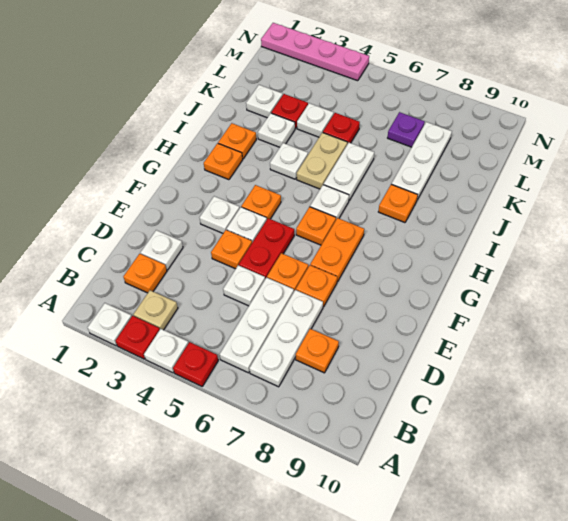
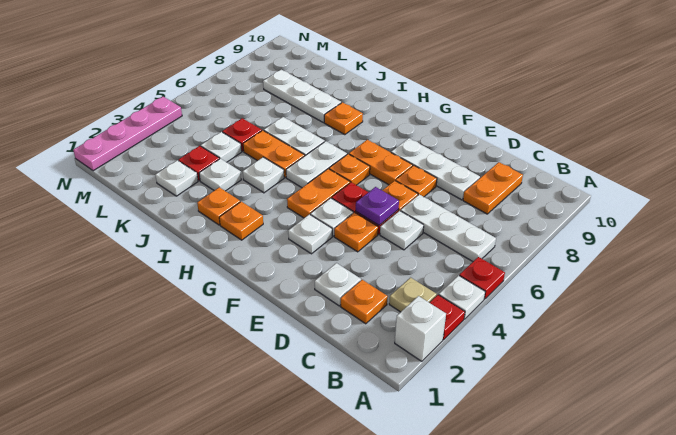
white 1x1 plate [88,303,132,346] -> white 1x1 brick [395,296,446,361]
white 1x3 plate [249,290,323,387] -> white 1x3 plate moved to [391,138,480,200]
orange 1x1 plate [296,329,339,373] -> orange 1x2 plate [463,162,523,214]
orange 1x1 plate [241,185,281,219] -> orange 1x2 plate [287,169,350,218]
white 1x1 plate [310,185,349,219] -> white 1x2 plate [286,141,347,188]
tan 1x2 plate [297,133,347,189] -> orange 1x2 plate [243,130,305,177]
purple 1x1 plate [388,112,425,147] -> purple 1x1 plate moved to [356,187,399,225]

